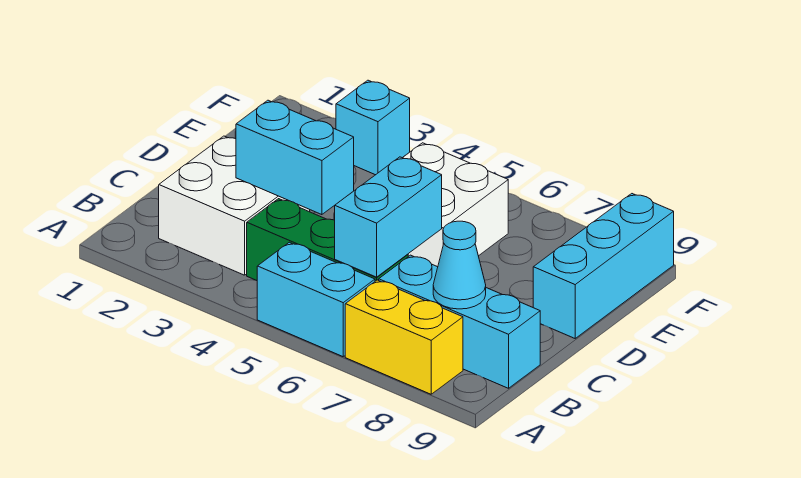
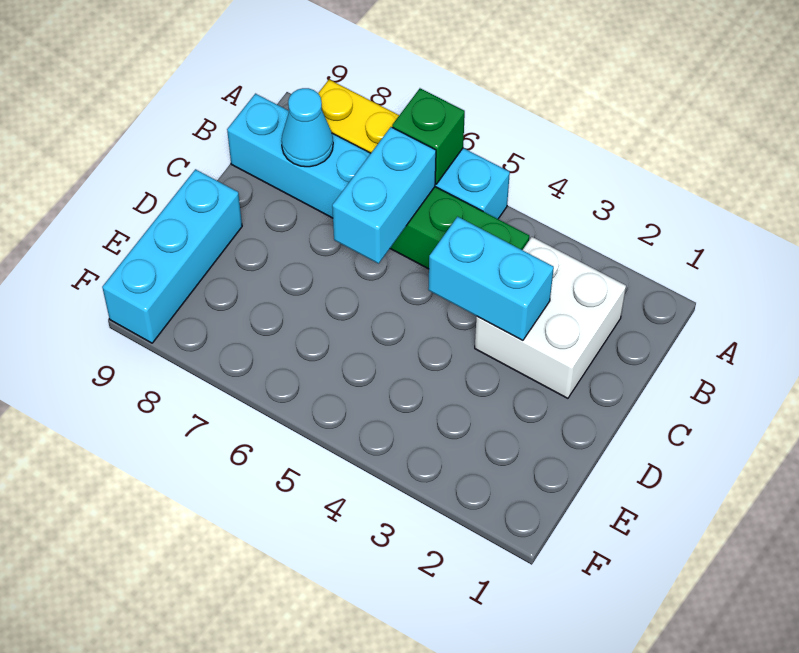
none -> green 1x1 brick [392,88,465,184]
white 2x2 brick [403,143,508,267] -> none
cyan 1x1 brick [336,80,410,175] -> none

